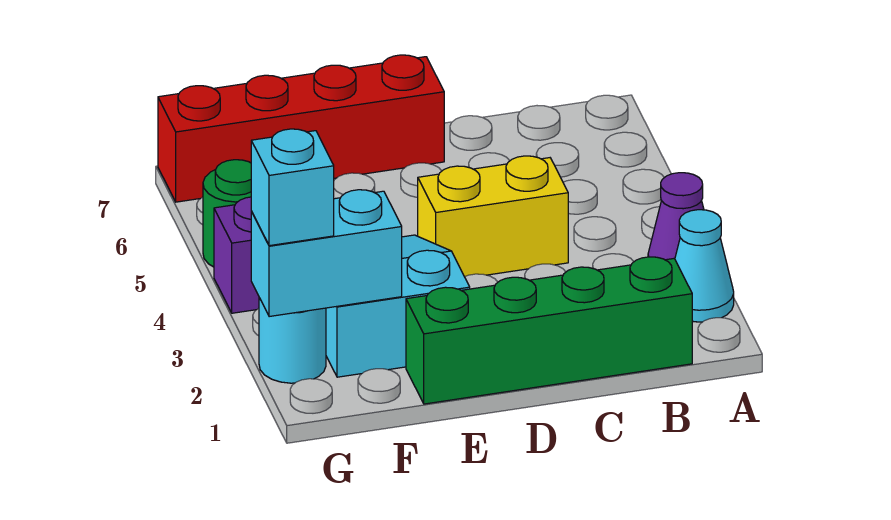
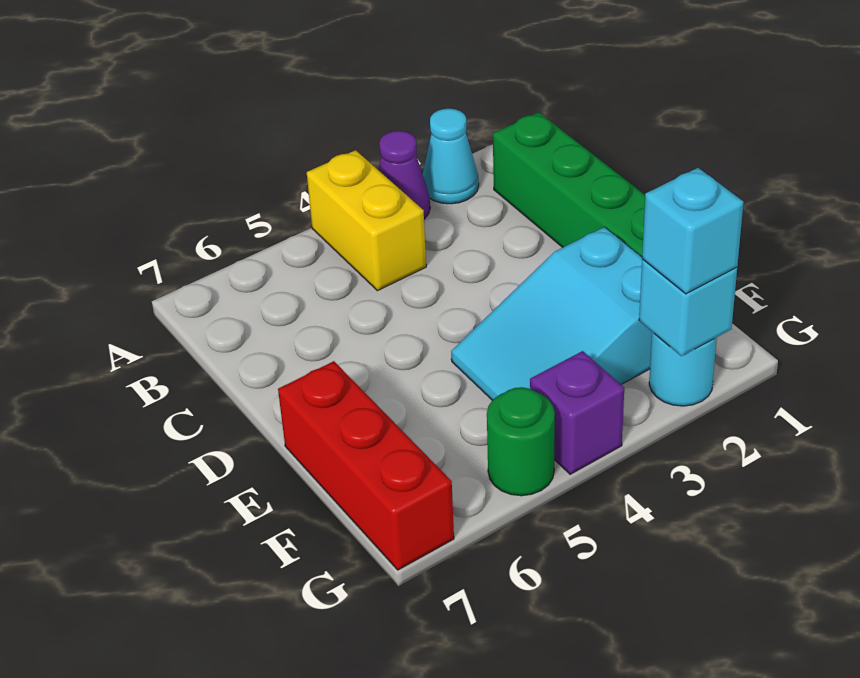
yellow 1x2 brick [418,156,568,277] -> yellow 1x2 brick moved to [307,150,426,291]
red 1x4 brick [158,55,444,202] -> red 1x3 brick [278,361,454,570]
cyan 1x2 brick [251,190,402,317] -> cyan 1x1 brick [639,259,737,356]

